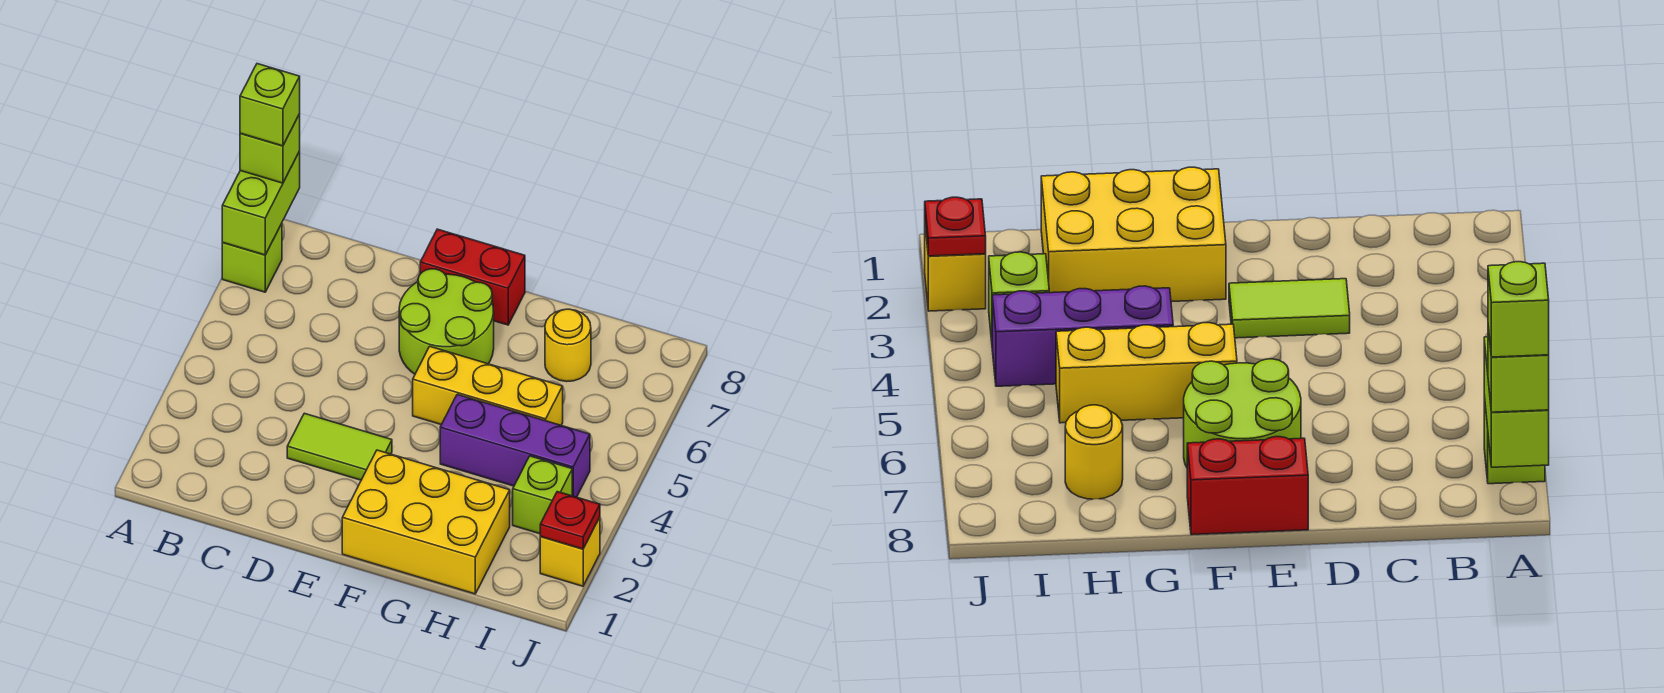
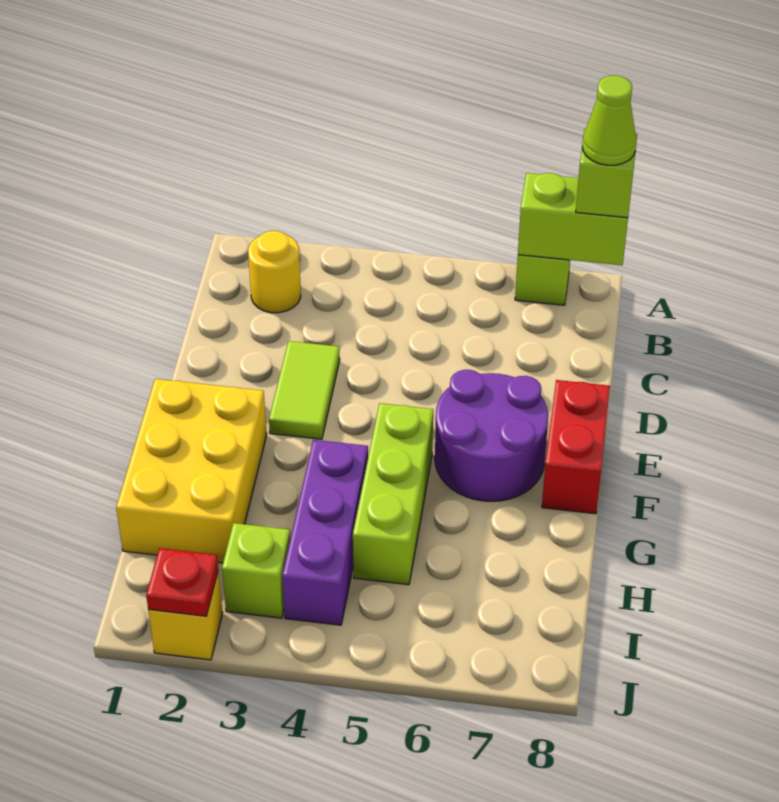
lime 1x1 brick [240,64,300,146] -> lime 1x1 cone [582,75,637,165]
lime 2x2 round brick [399,269,494,374] -> purple 2x2 round brick [435,370,548,501]
yellow 1x3 brick [413,346,563,425] -> lime 1x3 brick [353,403,433,585]
yellow 1x1 round brick [545,309,591,382] -> yellow 1x1 round brick moved to [248,231,301,313]

